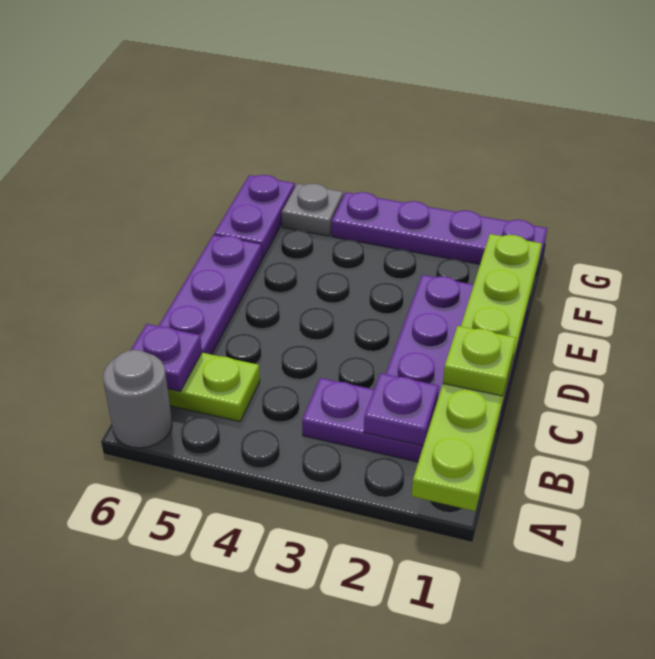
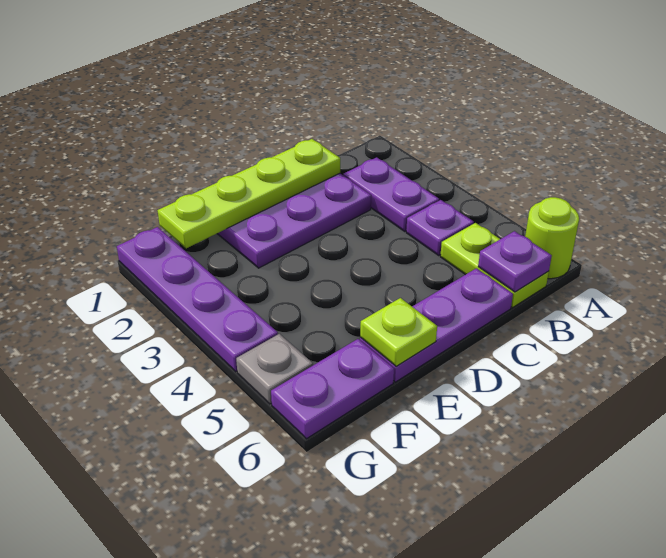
lime 1x6 plate [412,234,542,511] -> lime 1x4 plate [157,139,340,248]
grey 1x1 round brick [103,350,172,448] -> lime 1x1 round brick [525,197,579,279]
purple 1x1 plate [364,373,439,446] -> purple 1x1 plate moved to [406,200,474,255]
lime 1x1 plate [443,326,516,396] -> lime 1x1 plate moved to [360,298,437,366]

